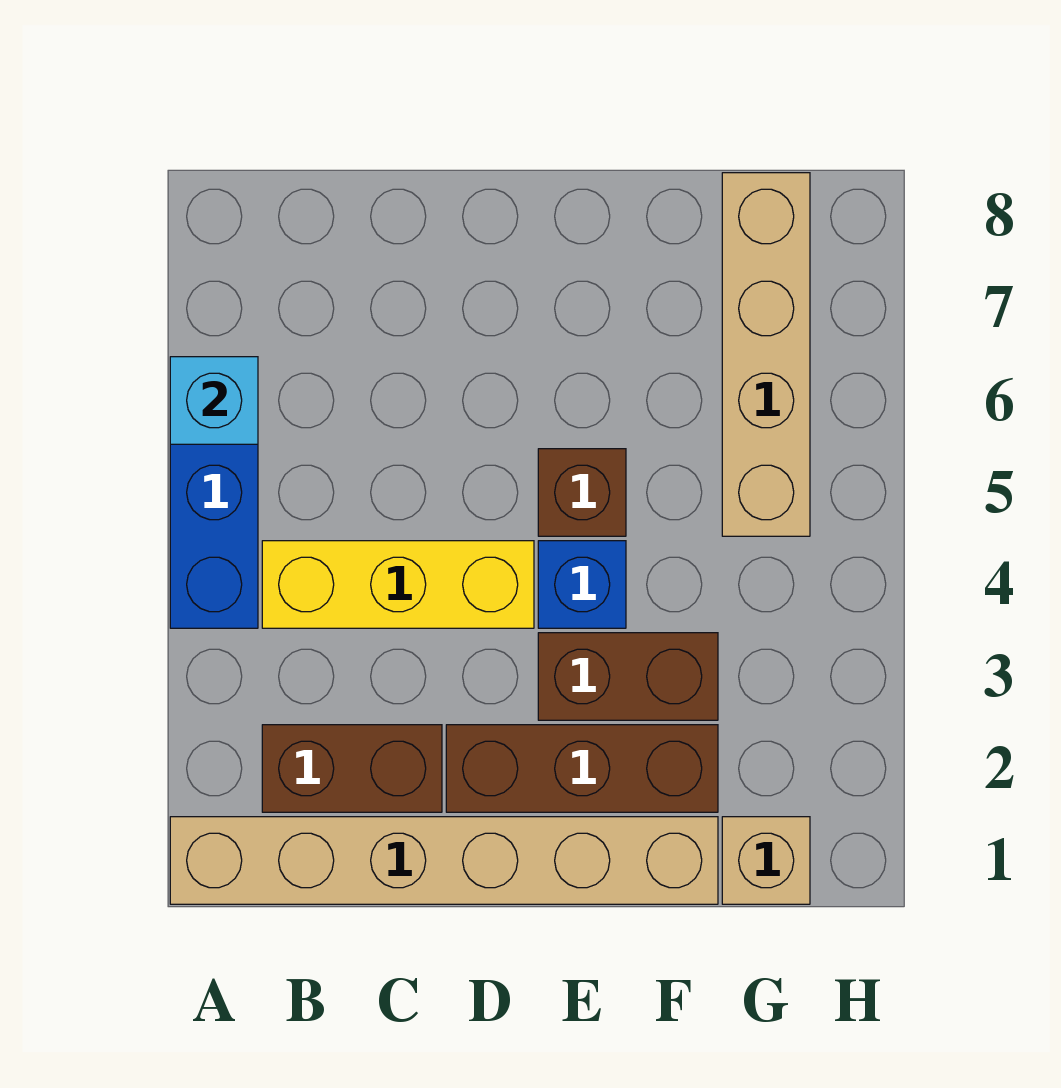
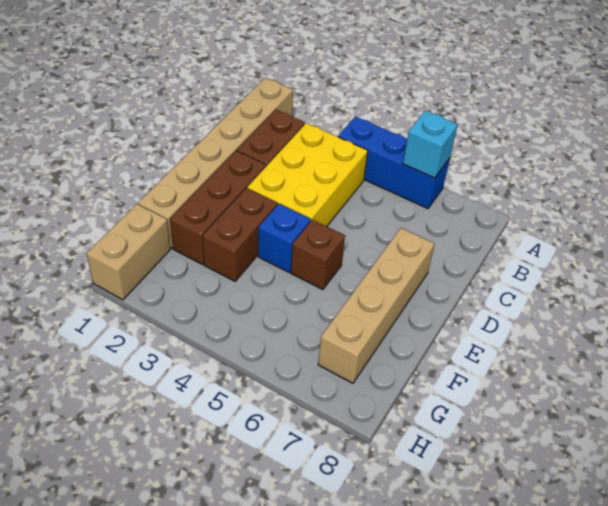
yellow 1x3 brick [262,541,534,628] -> yellow 2x3 brick [247,123,368,226]
tan 1x1 brick [722,817,810,904] -> tan 1x2 brick [87,204,170,300]
tan 1x4 brick [722,173,810,536] -> tan 1x4 brick turned to [318,228,434,383]

